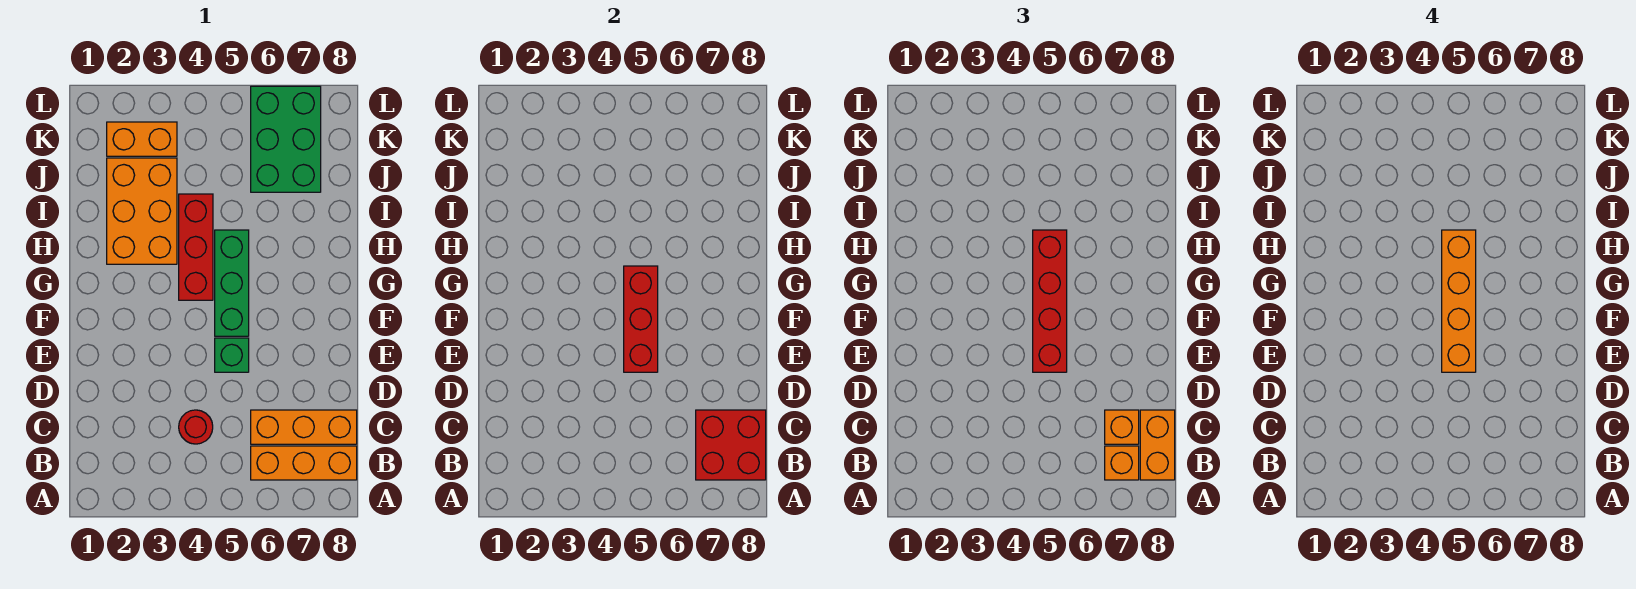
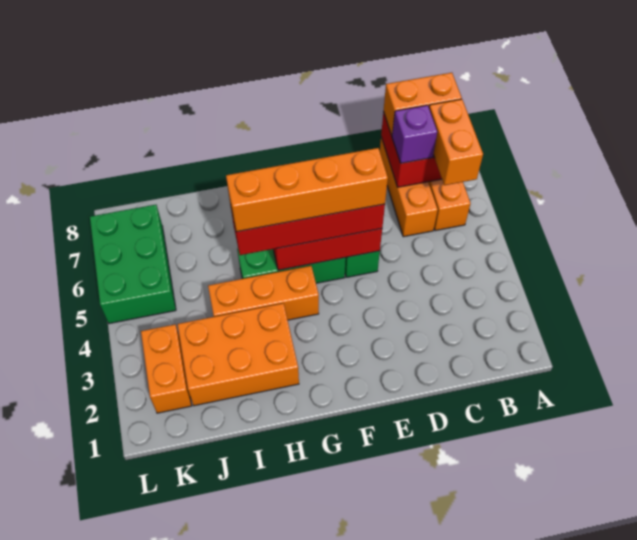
orange 1x1 brick [1105,446,1139,480] -> orange 1x2 brick [429,99,483,185]
red 1x1 round brick [179,410,213,444] -> none
orange 1x1 brick [1105,410,1139,444] -> purple 1x1 brick [392,105,437,163]
red 1x3 brick [179,194,213,300] -> orange 1x3 brick [208,266,319,320]
green 2x3 brick [251,86,321,192] -> green 2x3 brick turned to [90,205,176,323]

